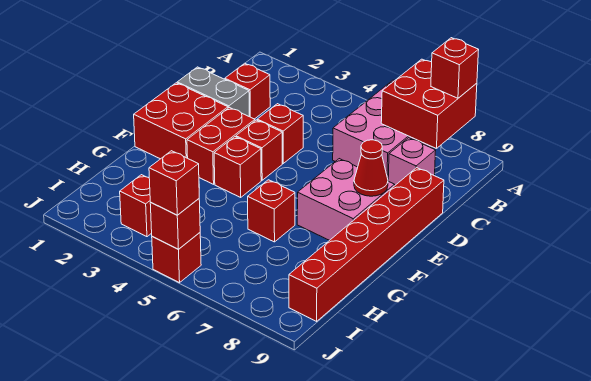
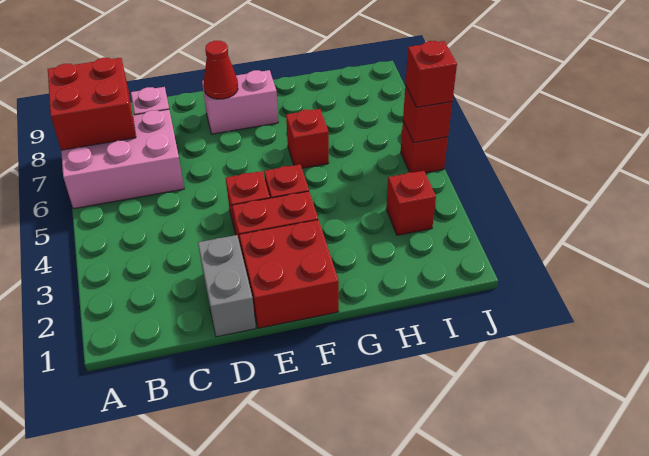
red 1x1 brick [431,38,479,98] -> none
red 1x1 brick [225,63,270,119] -> none
red 1x1 brick [257,104,303,163] -> none
red 1x6 brick [289,168,444,321] -> none
pink 2x2 brick [297,159,395,240] -> pink 1x2 brick [202,70,278,134]

